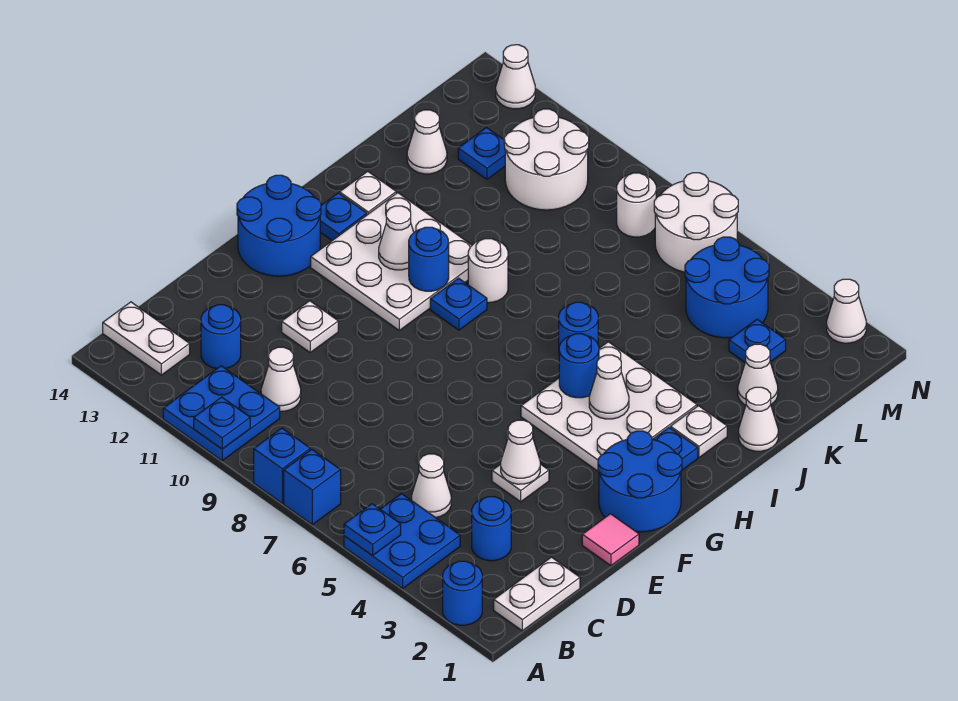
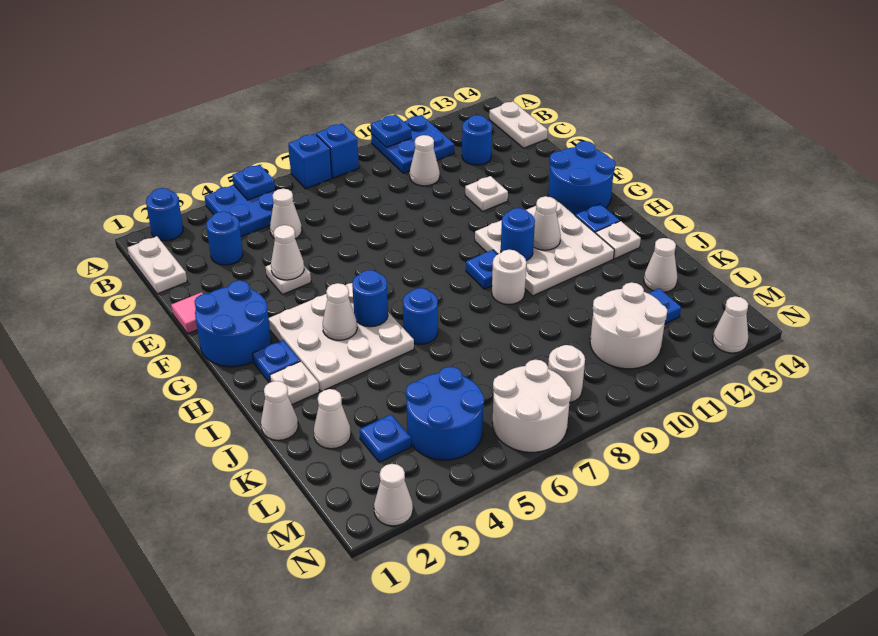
white 1x2 plate [103,302,190,375] -> white 1x2 plate turned to [489,101,548,148]

